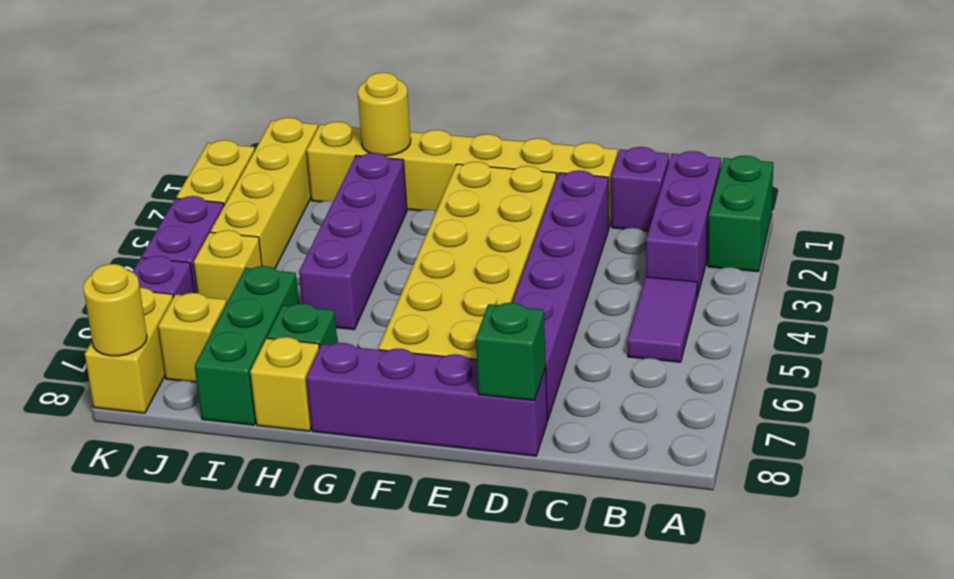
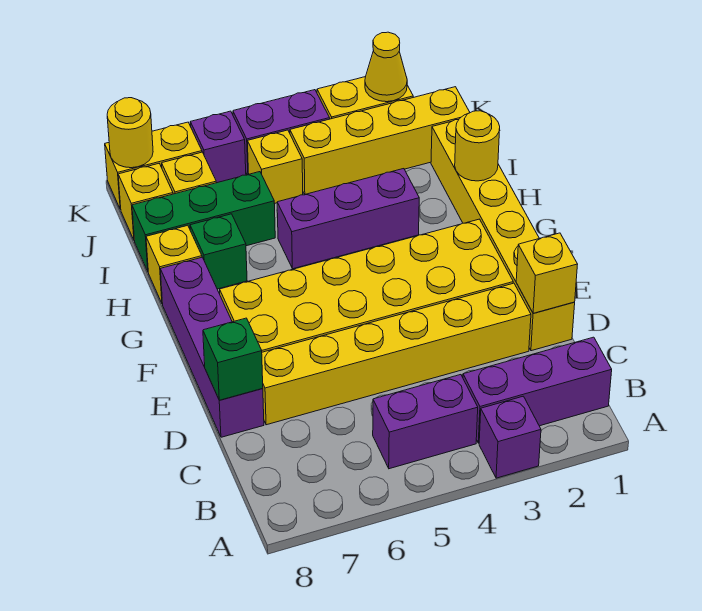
green 1x2 brick [708,155,773,272] -> none
purple 1x2 tile [628,277,697,362] -> purple 1x2 brick [373,375,478,469]
purple 1x1 brick [611,147,669,231] -> purple 1x1 brick moved to [479,396,541,478]
none -> yellow 1x1 brick [516,233,578,313]
purple 1x6 brick [512,170,609,420] -> yellow 1x6 brick [262,283,531,425]
purple 1x4 brick [299,153,407,329] -> purple 1x3 brick [277,169,419,269]
none -> yellow 1x1 brick [118,164,173,240]
none -> yellow 1x1 cone [365,32,407,102]

